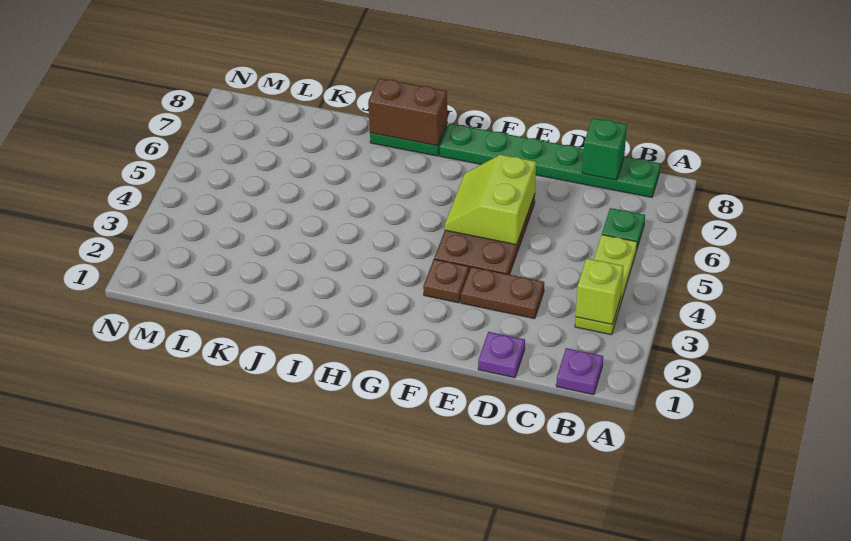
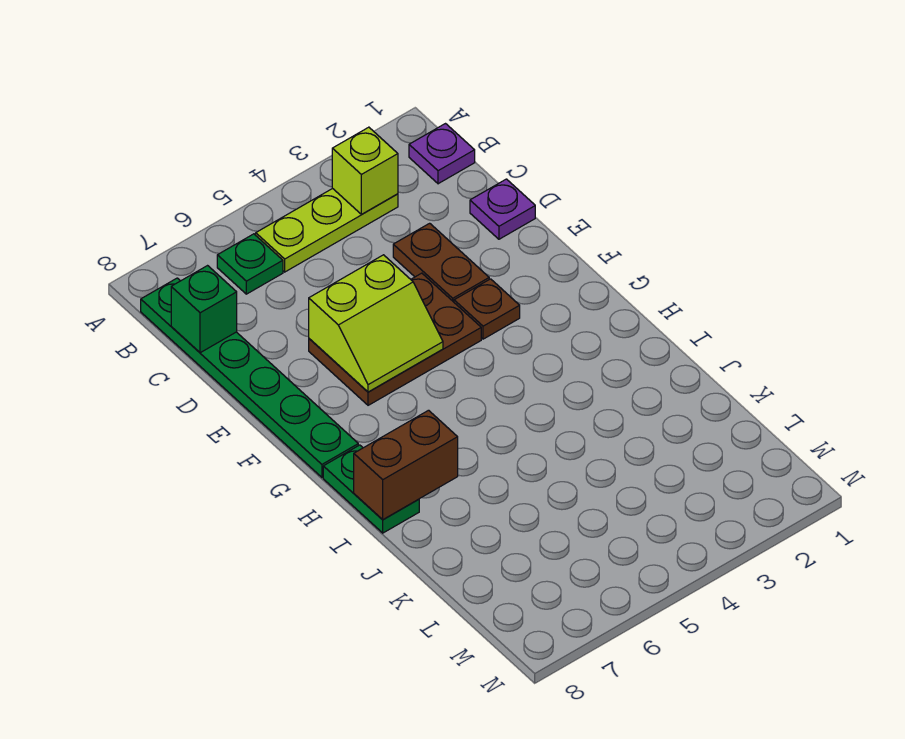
brown 1x2 brick [368,78,447,146] -> brown 1x2 brick turned to [354,410,458,520]

